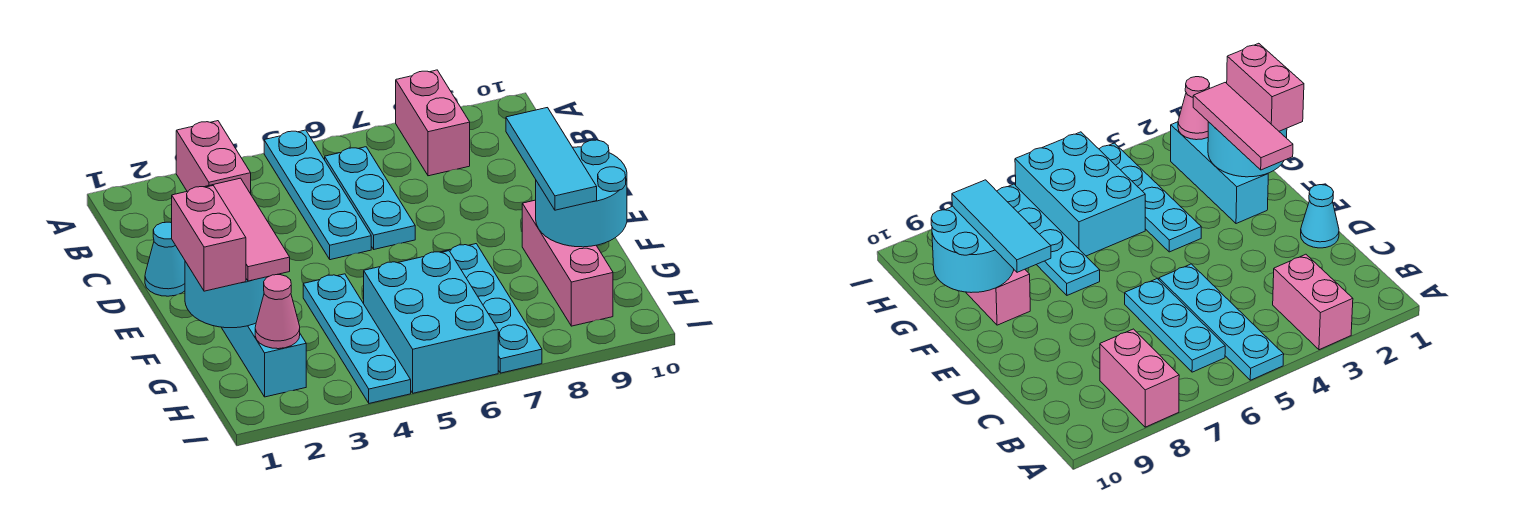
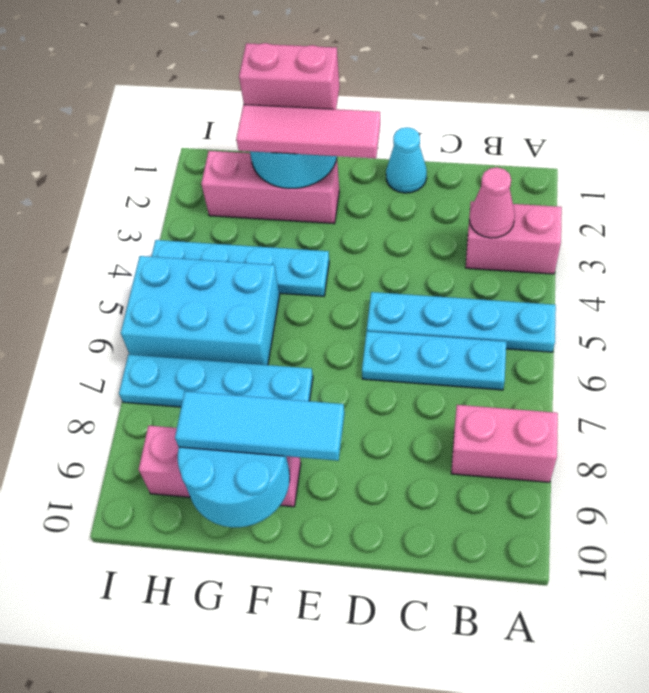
cyan 1x3 brick [221,323,306,397] -> pink 1x3 brick [201,151,339,224]
pink 1x1 cone [255,275,300,349] -> pink 1x1 cone moved to [470,167,515,238]

